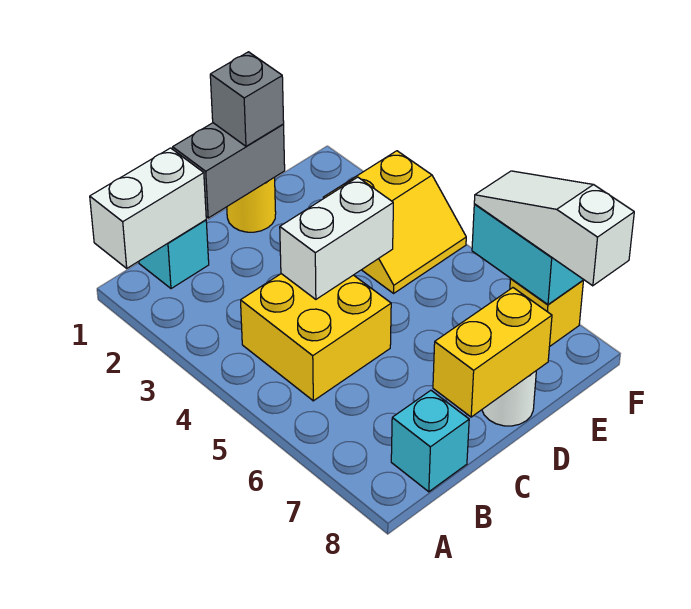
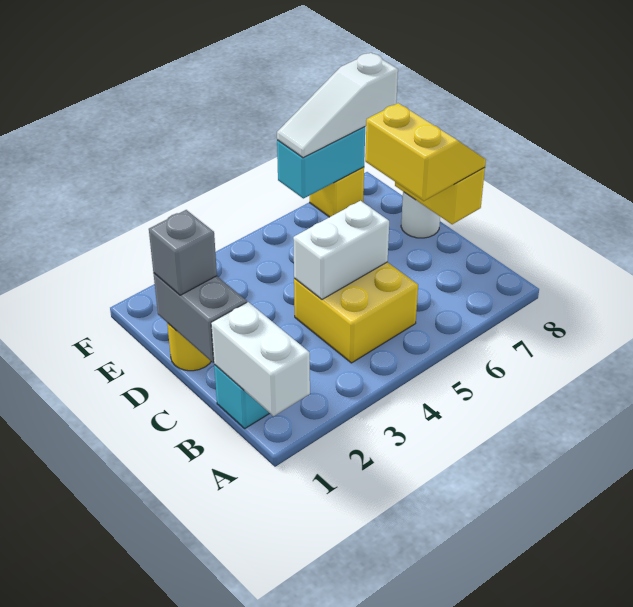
cyan 1x1 brick [391,390,469,492] -> none
white 1x2 brick [280,177,393,299] -> white 1x2 brick turned to [293,201,389,299]
yellow 2x2 slope [323,151,466,293] -> yellow 2x2 slope moved to [365,103,486,201]

